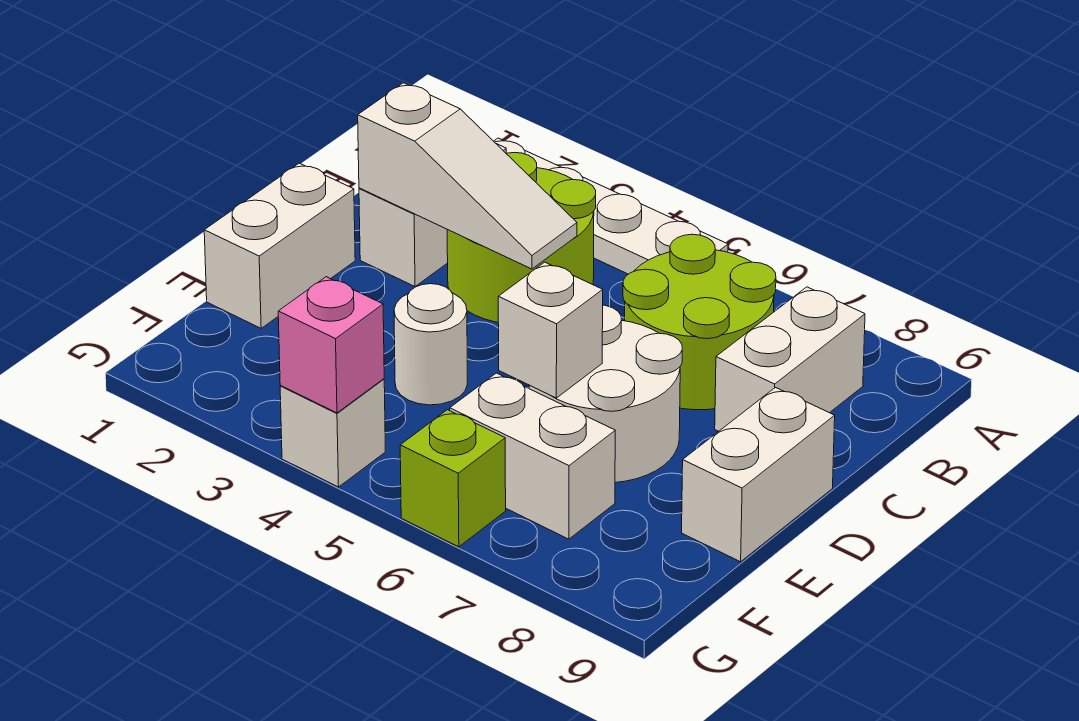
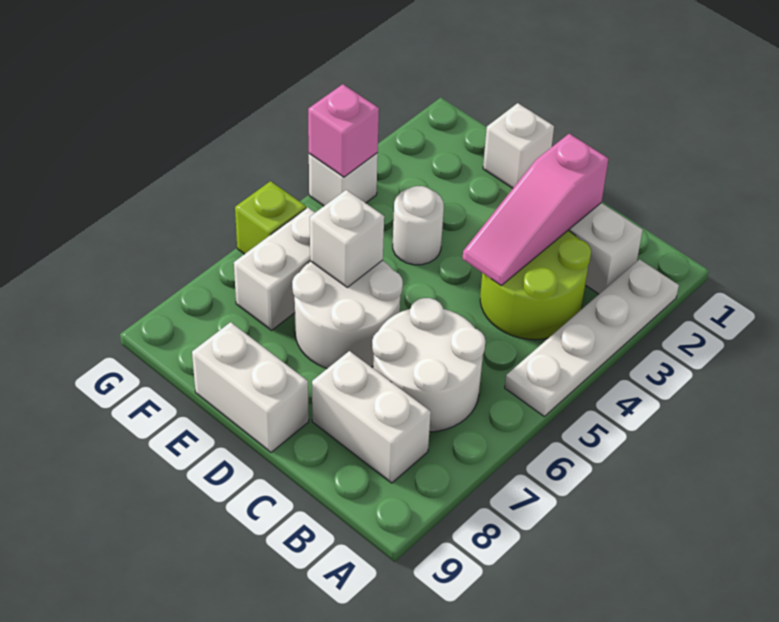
lime 2x2 round brick [623,234,776,410] -> white 2x2 round brick [372,298,485,432]
white 1x3 slope [358,83,577,269] -> pink 1x3 slope [462,134,608,285]
white 1x2 brick [204,163,355,328] -> white 1x1 brick [483,103,554,188]

